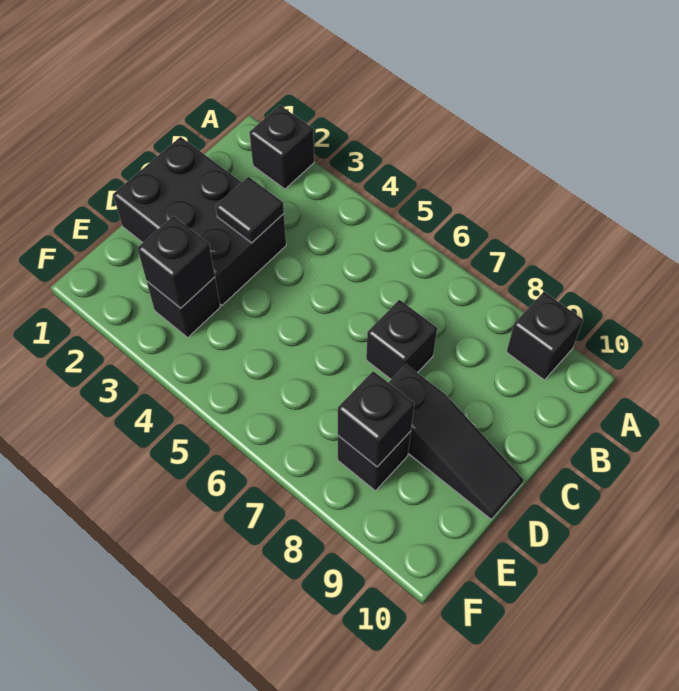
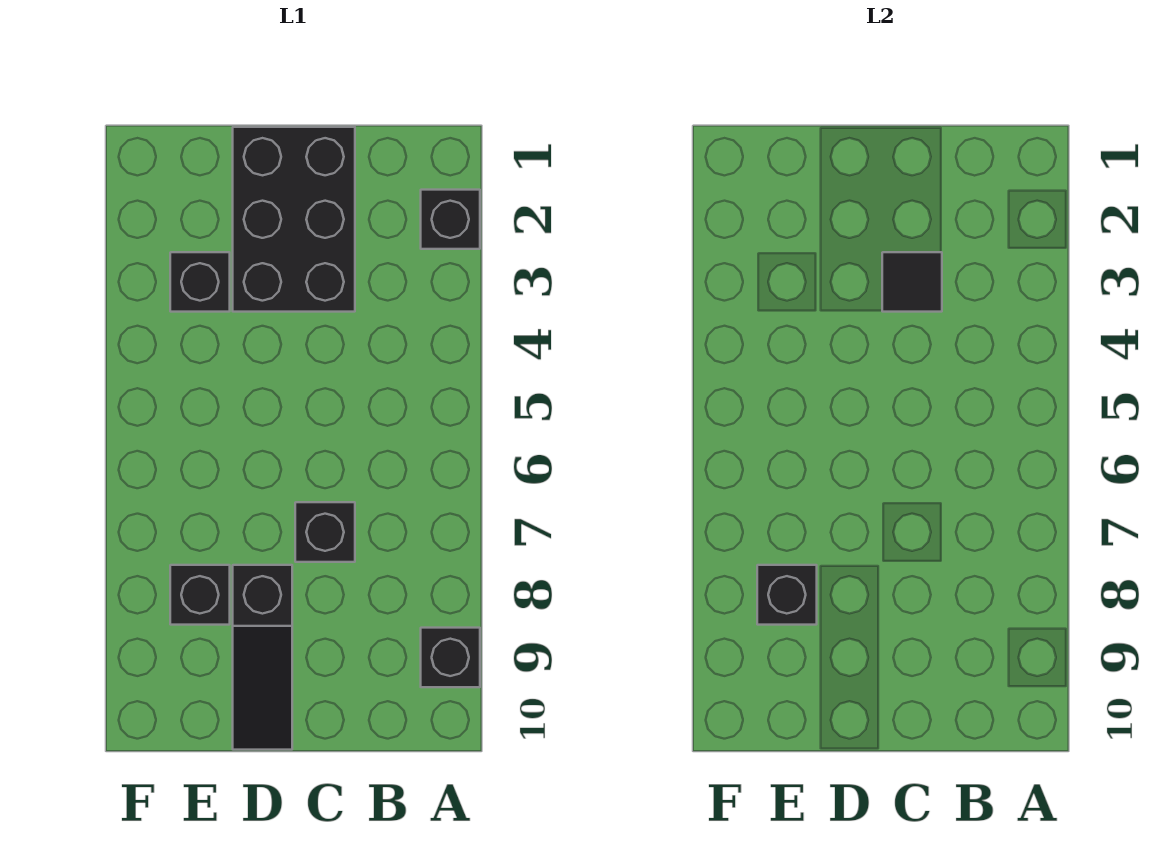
black 1x1 brick [137,216,215,308] -> none

